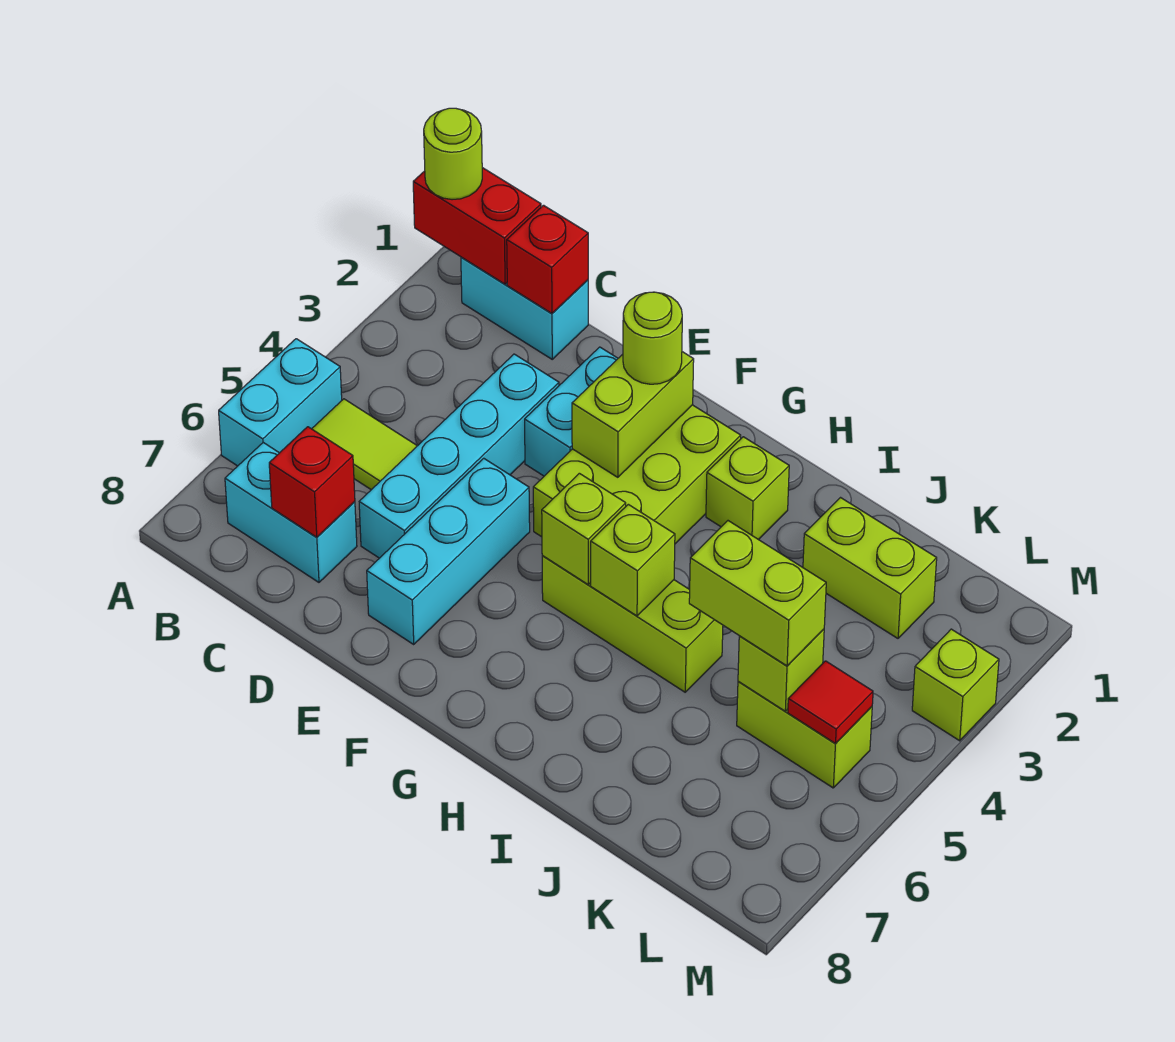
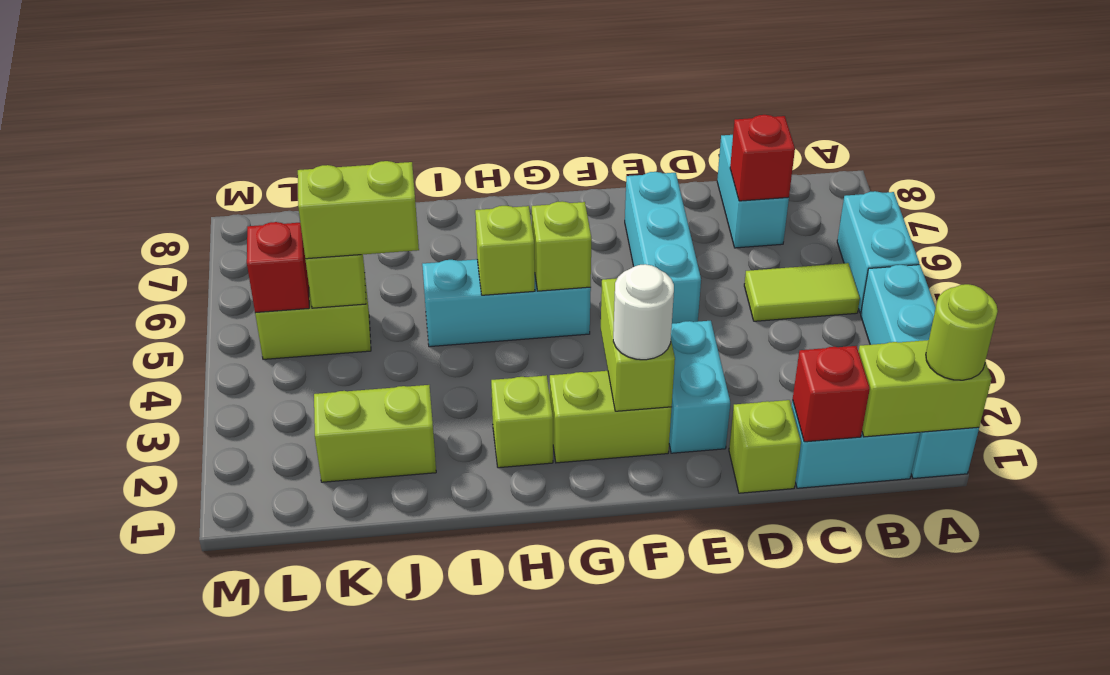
red 1x2 brick [413,168,541,284] -> lime 1x2 brick [858,340,992,437]
cyan 1x2 brick [225,443,357,582] -> cyan 1x2 brick turned to [717,135,789,248]
cyan 1x4 brick [359,354,559,558] -> cyan 1x4 brick moved to [861,265,979,478]
lime 2x3 brick [533,405,741,544] -> lime 1x2 brick [550,371,672,463]
lime 1x1 round brick [623,292,682,384] -> white 1x1 round brick [613,264,674,360]
lime 1x3 brick [542,555,723,692] -> cyan 1x3 brick [422,259,591,347]
red 1x1 tile [788,661,873,744] -> red 1x1 brick [247,222,309,313]
lime 1x1 brick [912,629,999,741] -> lime 1x1 brick moved to [729,400,801,493]

